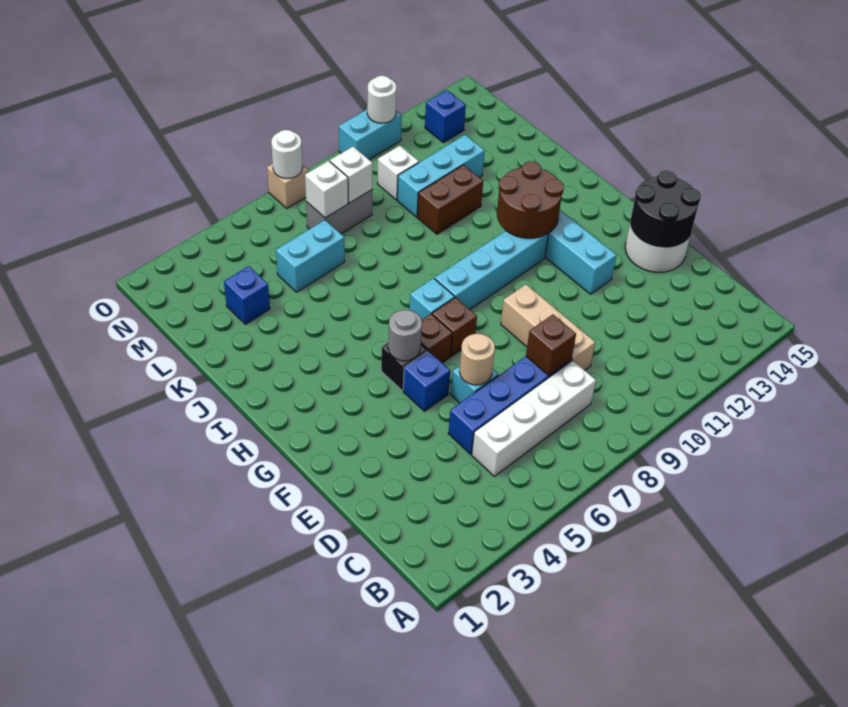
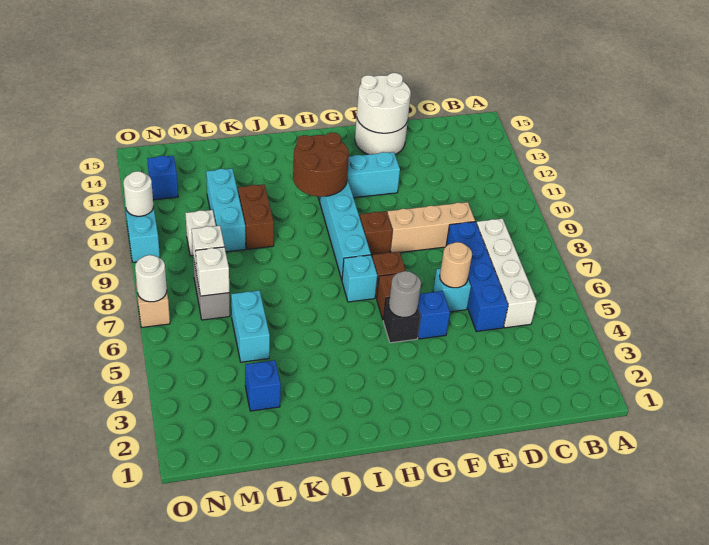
brown 1x1 brick [526,314,576,375] -> brown 1x1 brick moved to [360,211,392,256]
black 2x2 round brick [631,170,701,247] -> white 2x2 round brick [357,73,411,133]

